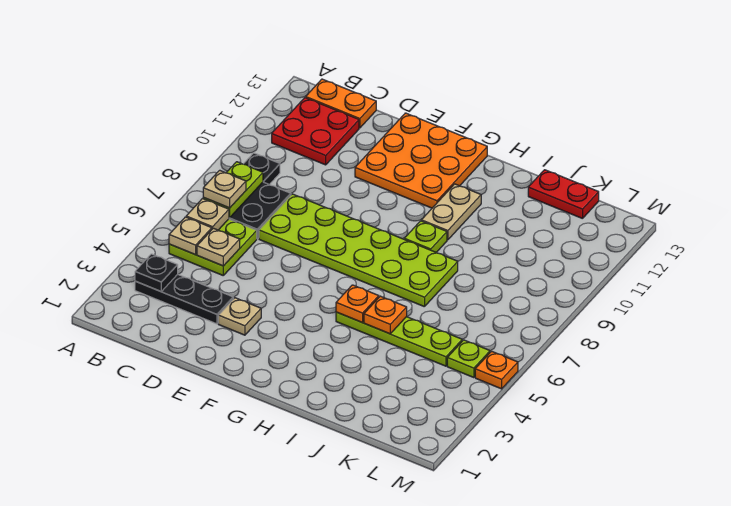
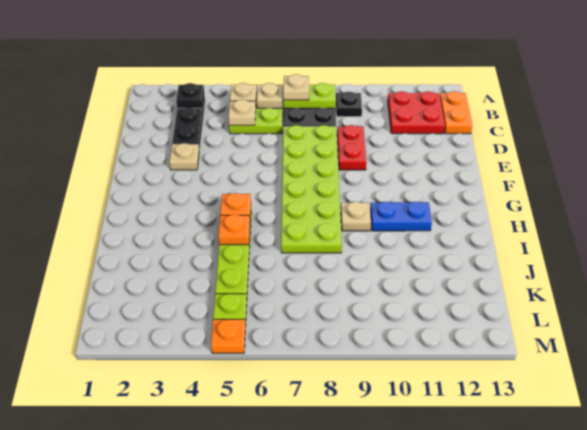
orange 3x3 plate [355,113,487,208] -> none
lime 1x1 plate [404,221,447,252] -> tan 1x1 plate [341,202,371,231]
tan 1x2 plate [421,184,481,240] -> blue 1x2 plate [370,202,432,231]
red 1x2 plate [528,170,599,219] -> red 1x2 plate moved to [337,125,366,170]

